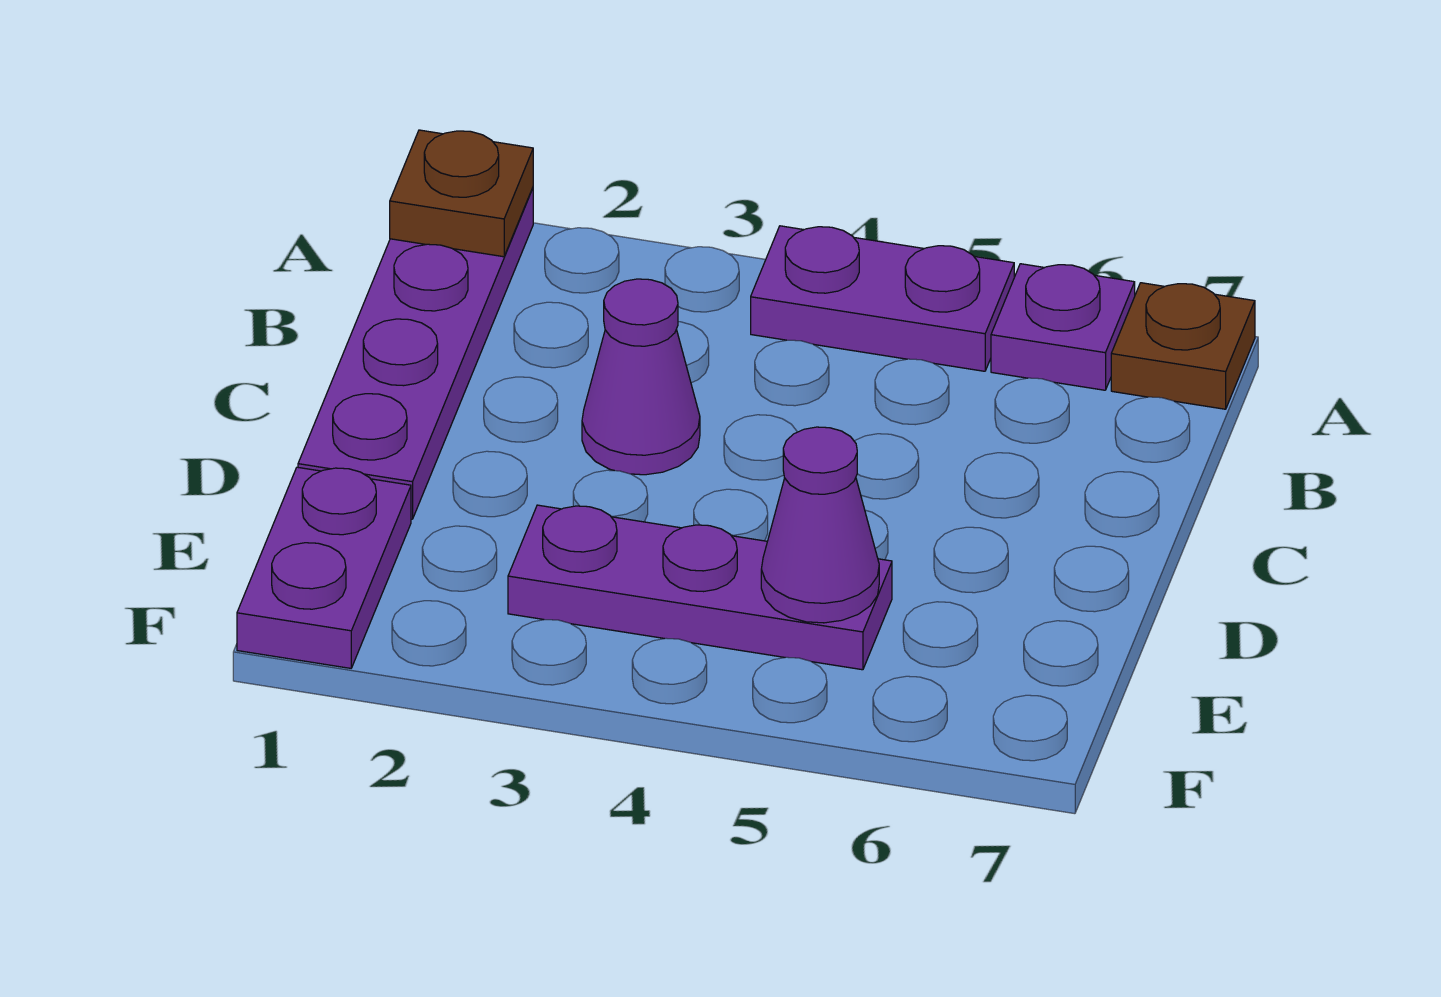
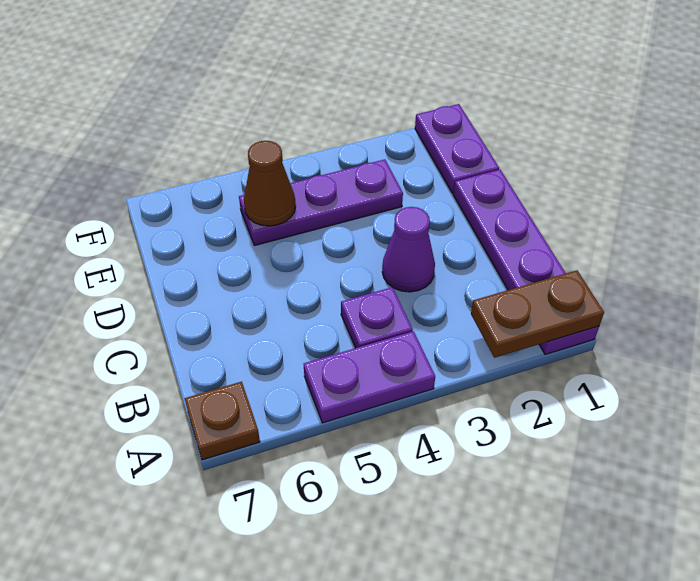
brown 1x1 plate [390,130,533,257] -> brown 1x2 plate [471,270,604,358]
purple 1x1 plate [991,264,1135,390] -> purple 1x1 plate moved to [341,287,413,348]
purple 1x1 cone [761,427,879,623] -> brown 1x1 cone [244,141,296,226]

